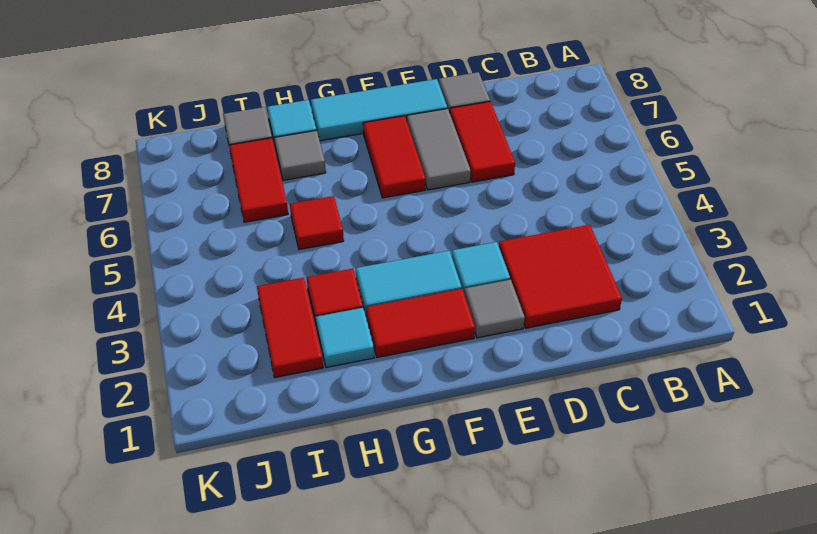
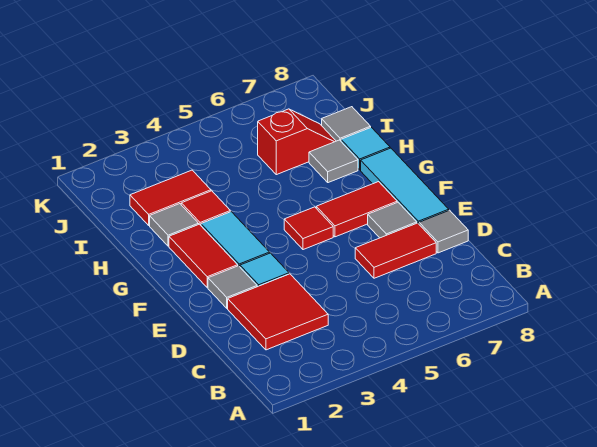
grey 1x2 tile [407,109,471,190] -> grey 1x1 tile [368,202,417,238]
cyan 1x1 tile [316,308,374,367] -> grey 1x1 tile [150,204,199,246]
red 1x1 tile [290,196,344,250] -> red 1x1 tile moved to [284,207,333,250]
red 1x2 tile [229,138,288,222] -> red 1x2 slope [258,109,336,175]

